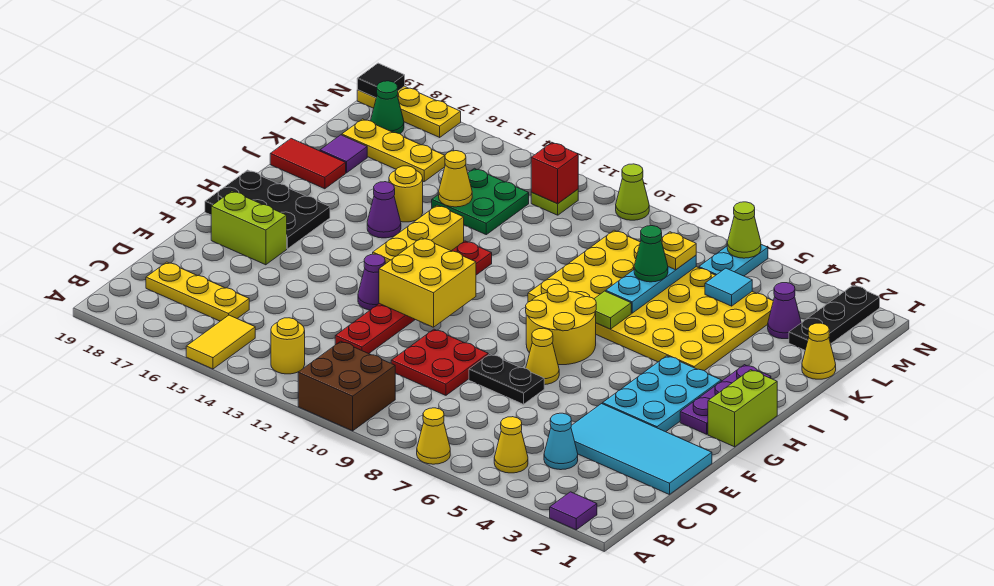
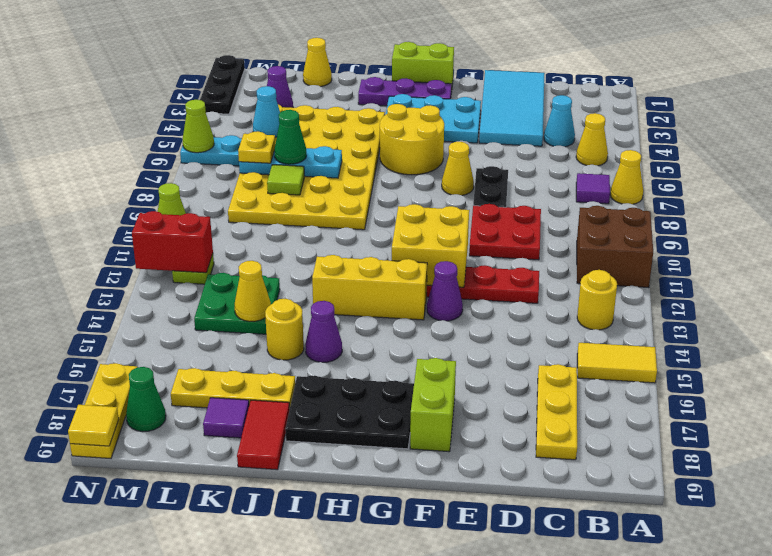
purple 1x1 tile [550,492,597,530] -> purple 1x1 tile moved to [576,173,610,204]
yellow 2x2 round brick [526,284,596,365] -> yellow 2x2 round brick moved to [380,104,444,175]
black 2x3 plate [205,170,330,249] -> black 2x3 plate turned to [285,376,414,449]
lime 1x1 tile [594,291,631,329] -> lime 1x1 tile moved to [267,165,304,195]
black 1x3 plate [789,285,880,350] -> black 1x3 plate turned to [200,55,245,114]
cyan 1x1 tile [705,268,752,306] -> cyan 1x1 cone [253,86,280,137]
yellow 1x3 plate [342,119,445,182] -> yellow 1x3 plate turned to [171,368,295,409]
red 1x1 brick [531,143,578,204] -> red 1x2 brick [132,211,213,273]
black 1x1 tile [357,63,405,98] -> yellow 1x1 tile [68,405,119,446]

